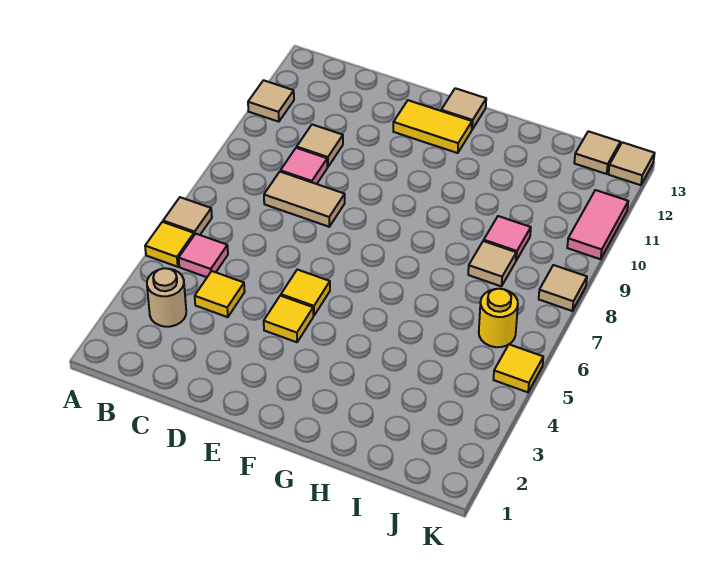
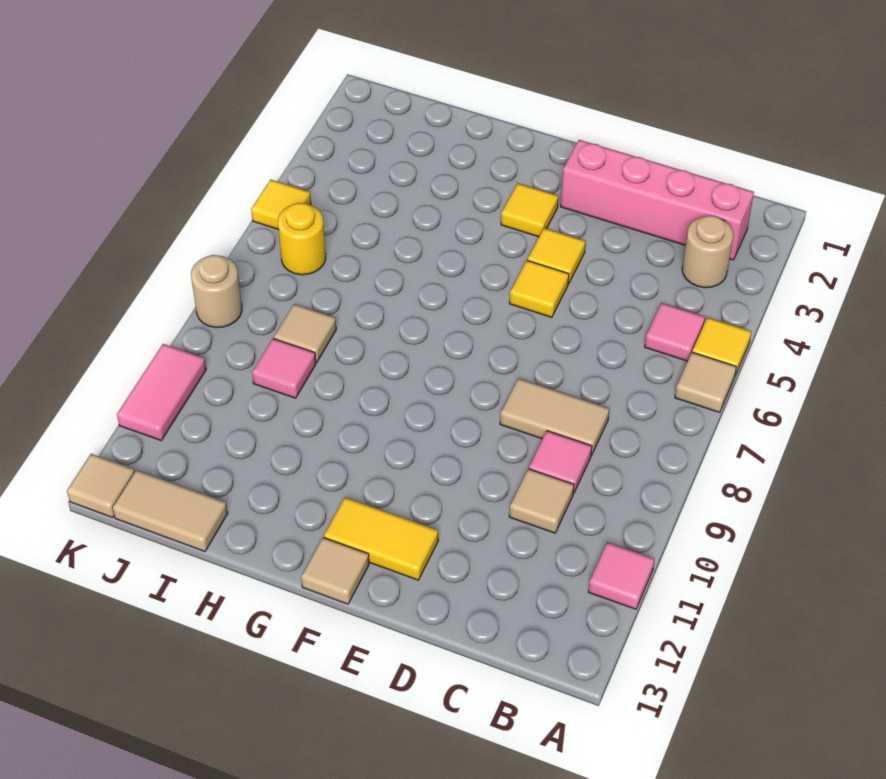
tan 1x1 tile [248,80,294,122] -> pink 1x1 tile [588,542,655,609]
none -> pink 1x4 brick [561,140,754,260]
yellow 1x1 tile [195,271,245,317] -> yellow 1x1 tile moved to [501,183,558,237]
tan 1x1 tile [574,131,620,174] -> tan 1x2 tile [113,470,228,552]
tan 1x1 tile [539,265,587,311] -> tan 1x1 round brick [191,255,242,328]

